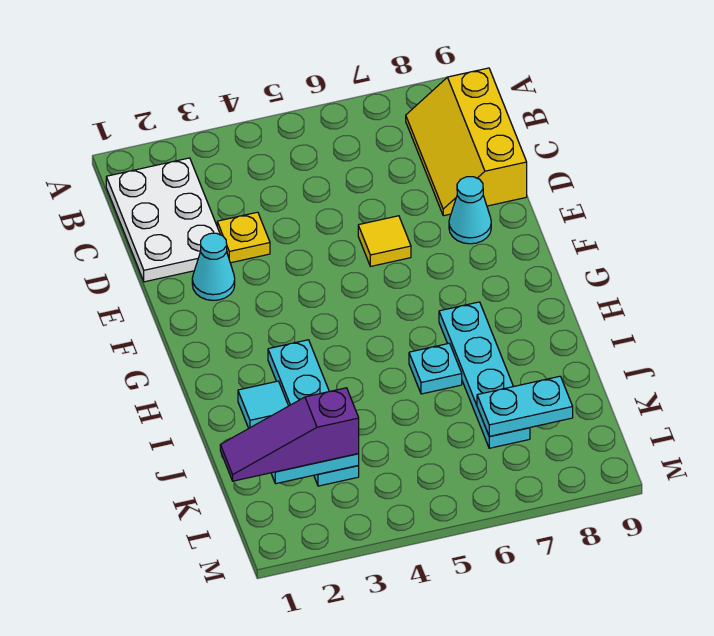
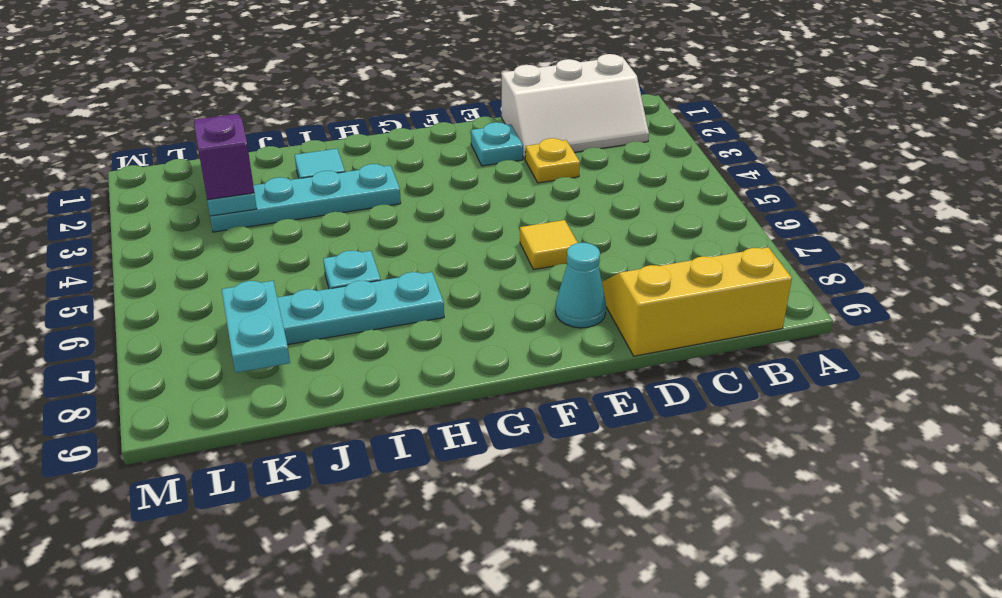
white 2x3 plate [106,158,220,282] -> white 2x3 slope [502,54,649,159]
cyan 1x1 cone [192,233,235,300] -> cyan 1x1 plate [471,122,523,166]

